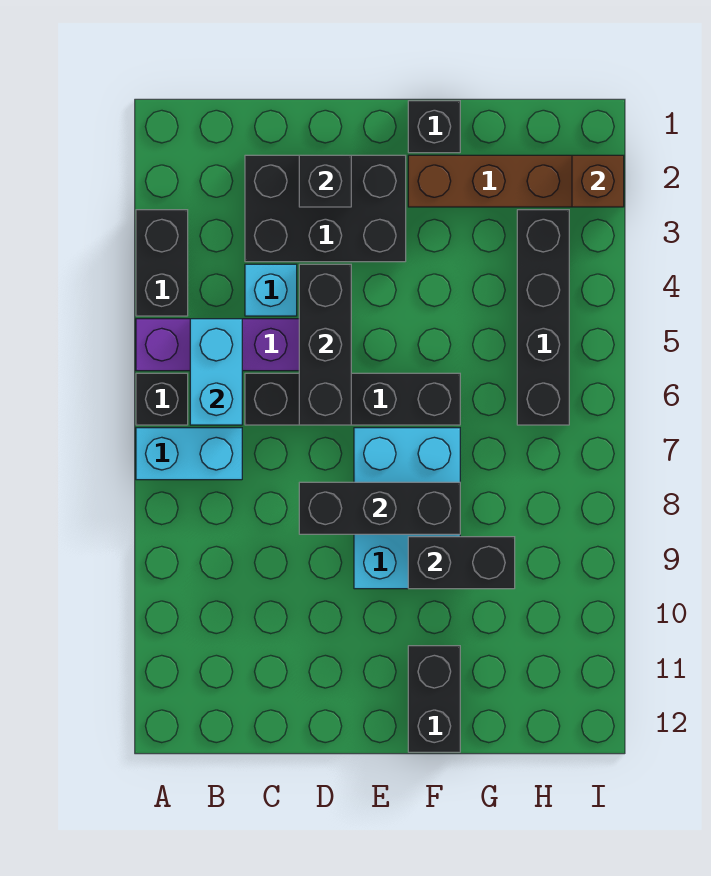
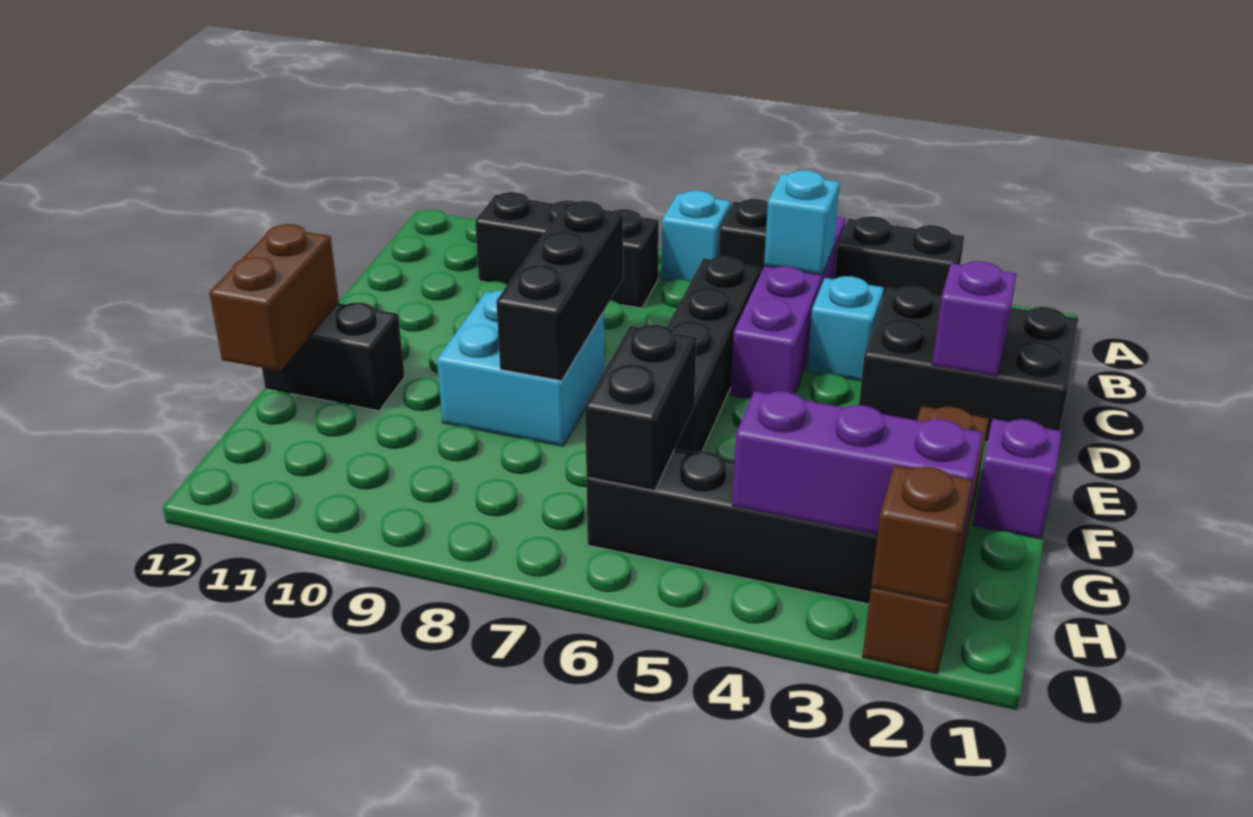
cyan 1x2 brick [136,428,242,480] -> cyan 1x1 brick [661,190,731,282]
cyan 1x2 brick [190,319,242,425] -> cyan 1x1 brick [764,170,840,275]
black 2x3 brick [245,155,406,262] -> black 2x3 brick turned to [859,286,1078,442]
black 1x1 brick [299,155,351,207] -> purple 1x1 brick [932,261,1017,376]
black 1x3 brick [299,264,351,425] -> black 1x3 brick moved to [475,192,659,308]
cyan 2x3 brick [354,428,460,589] -> cyan 2x2 brick [437,290,604,446]
black 1x1 brick [408,101,460,153] -> purple 1x1 brick [973,419,1062,539]
black 1x2 brick [408,537,515,589] -> black 1x2 brick moved to [585,325,697,491]
none -> brown 1x2 brick [209,224,339,371]
none -> purple 1x3 brick [732,391,983,546]

